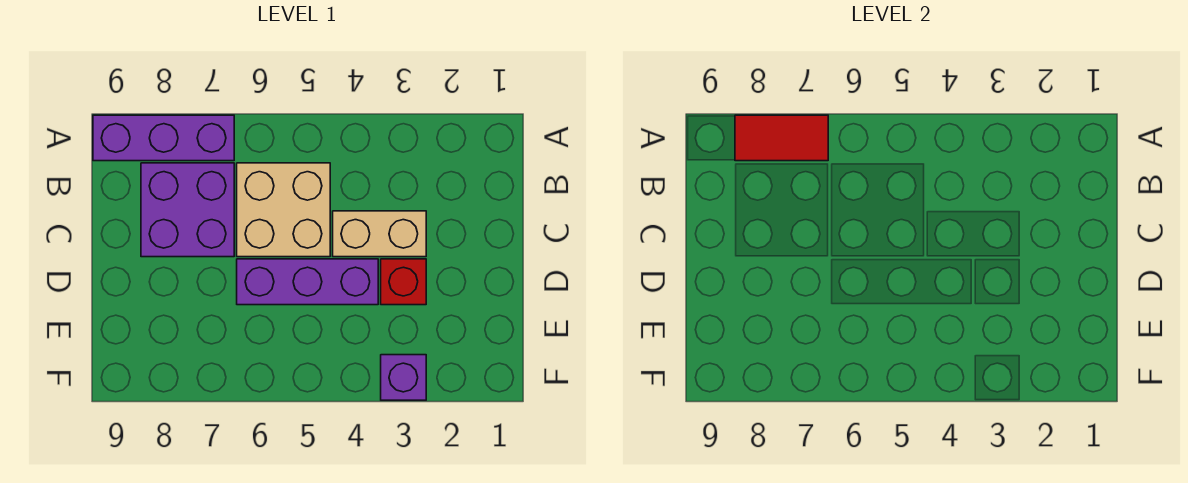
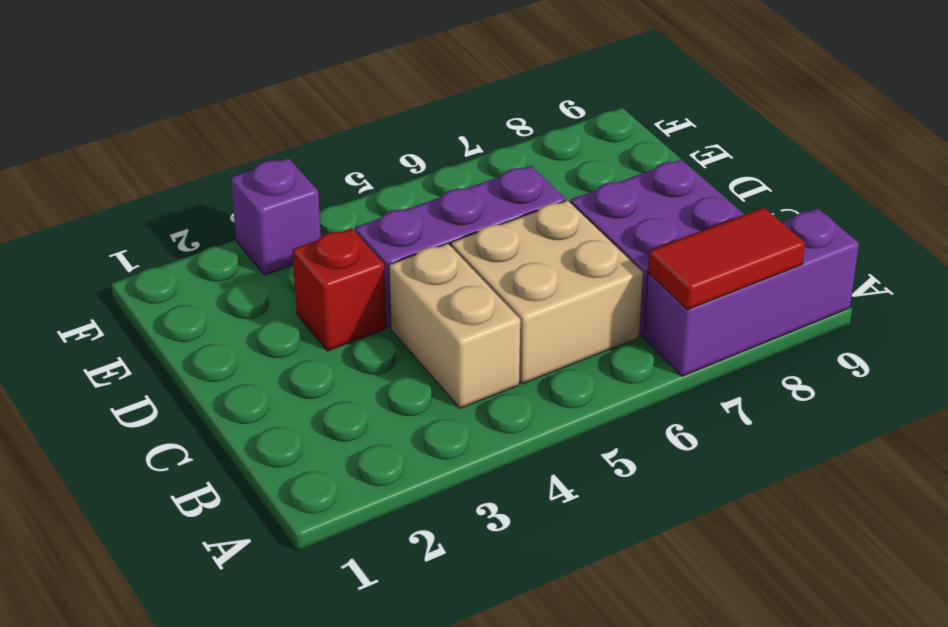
tan 1x2 brick [333,211,426,257] -> tan 1x2 brick turned to [389,243,520,408]

